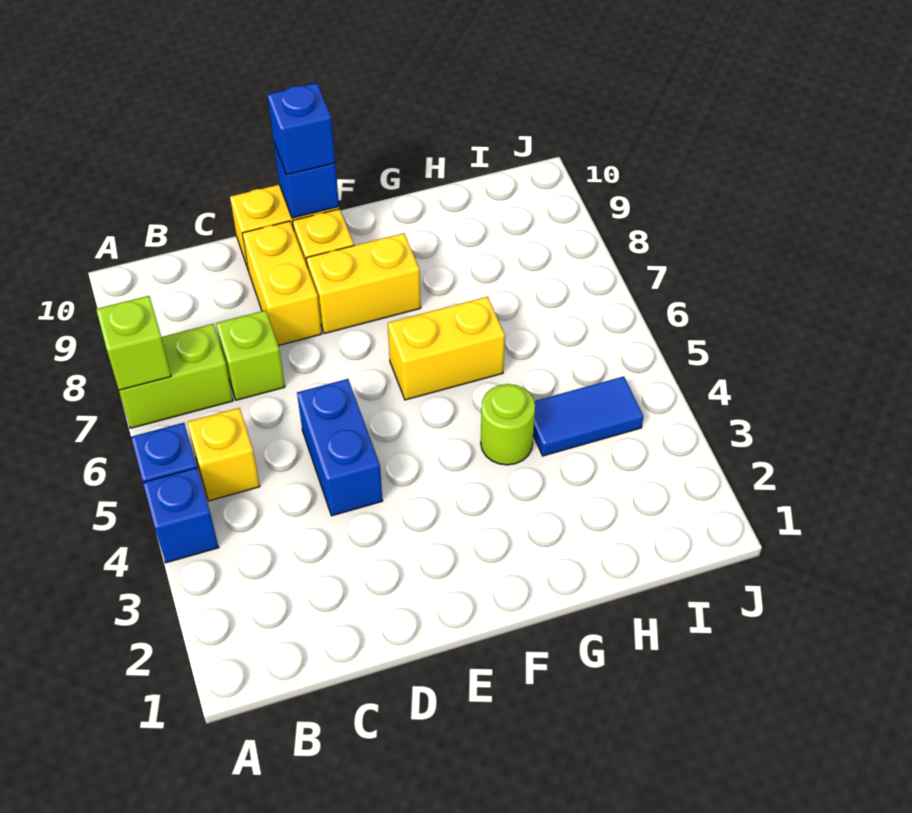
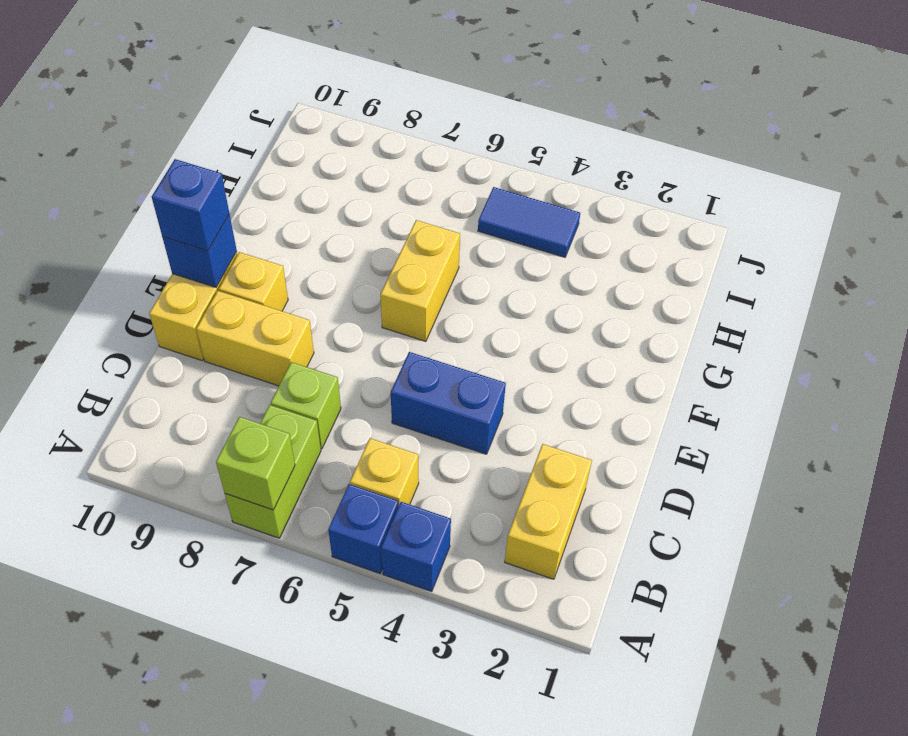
yellow 1x2 brick [306,233,421,334] -> yellow 1x2 brick moved to [505,444,592,579]
lime 1x1 round brick [481,384,535,465] -> none
blue 1x2 tile [533,376,644,456] -> blue 1x2 tile turned to [478,187,580,257]

